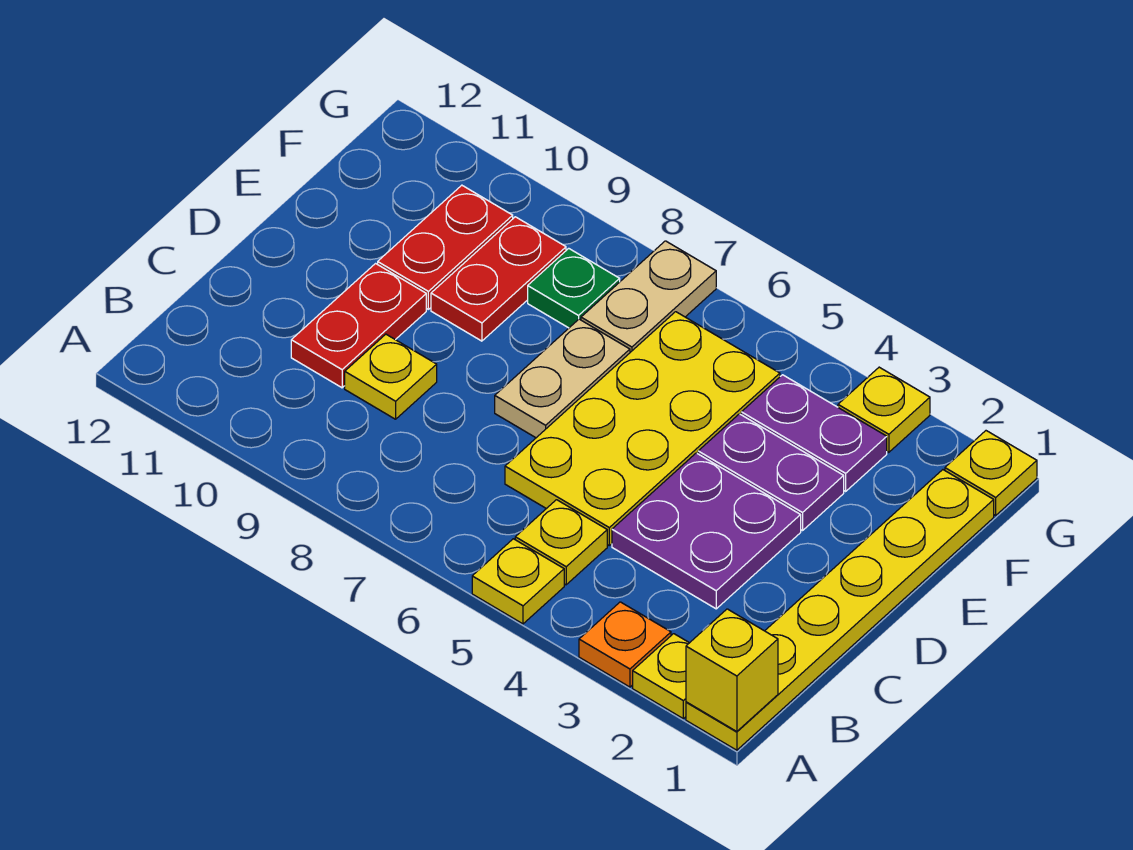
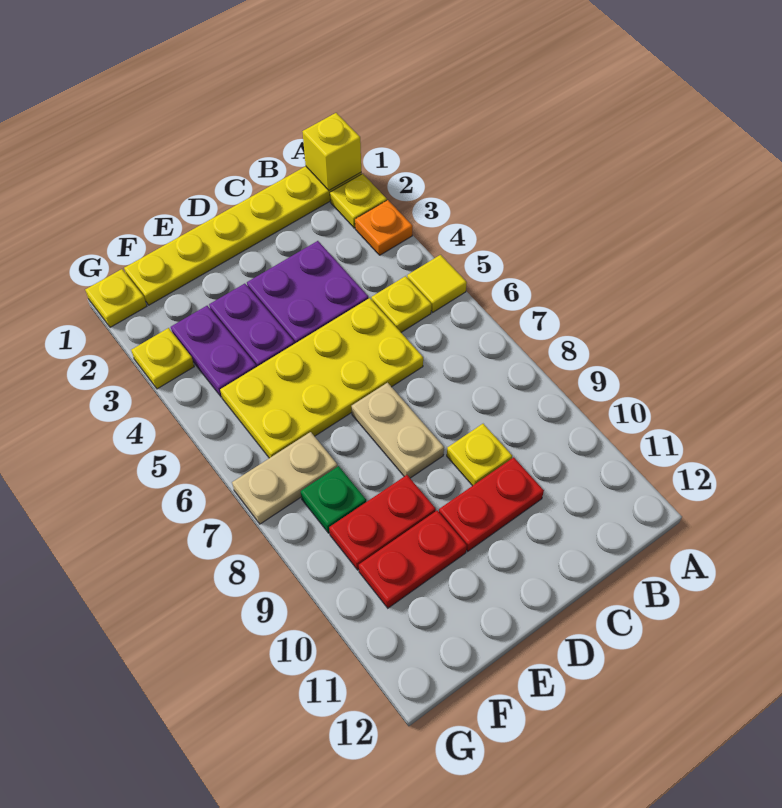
yellow 1x1 plate [472,539,564,624] -> yellow 1x1 tile [407,255,467,312]
tan 1x2 plate [495,319,630,438] -> tan 1x2 plate turned to [351,383,444,478]

